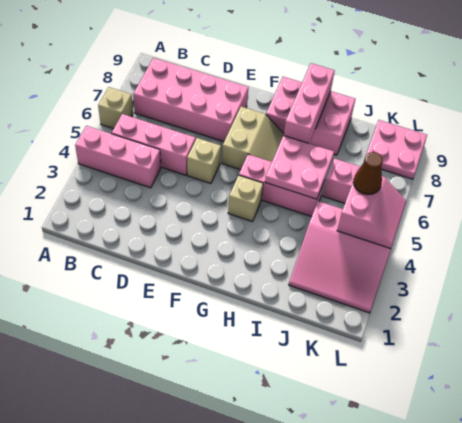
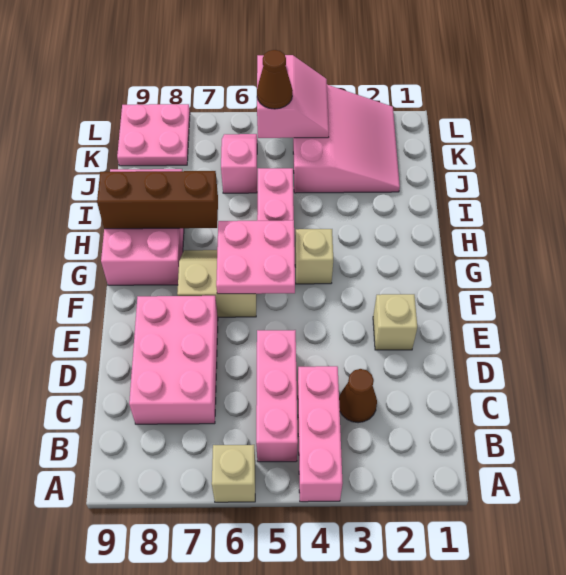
pink 2x4 brick [133,58,248,142] -> pink 2x3 brick [129,296,218,424]
none -> brown 1x1 cone [339,369,377,423]
tan 1x1 brick [187,138,221,183] -> tan 1x1 brick moved to [373,294,417,350]
pink 2x2 plate [265,135,334,199] -> pink 2x2 plate moved to [216,220,295,294]
pink 1x3 brick [284,63,335,143] -> brown 1x3 brick [97,171,218,229]
pink 2x2 slope [337,169,406,249] -> pink 2x2 slope turned to [257,55,329,138]

